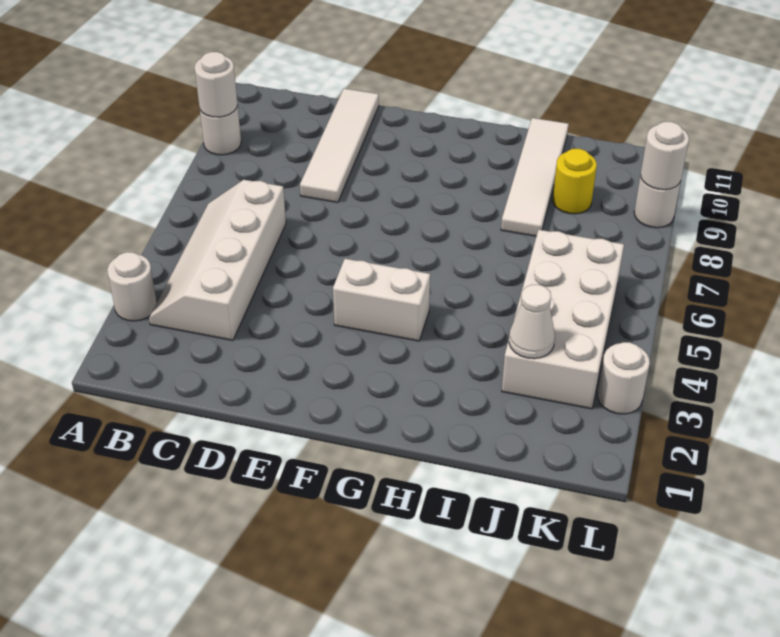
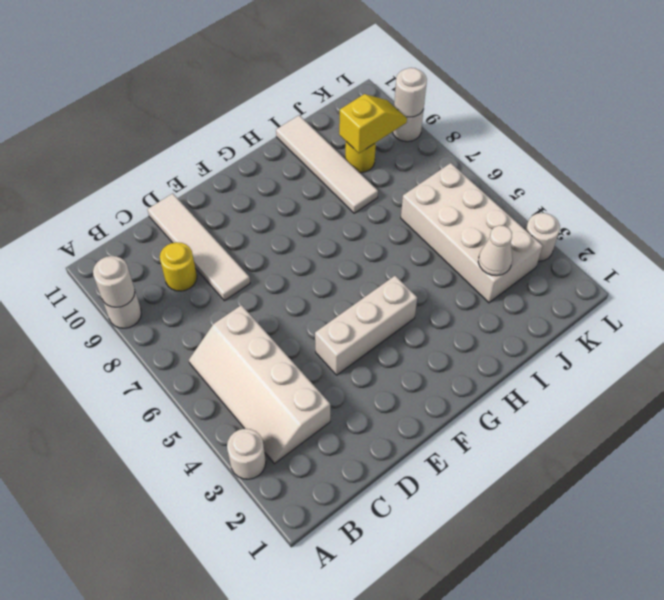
none -> yellow 1x1 round brick [160,242,197,291]
white 1x2 brick [333,259,430,341] -> white 1x3 brick [315,276,417,375]
none -> yellow 1x2 slope [339,94,407,153]

